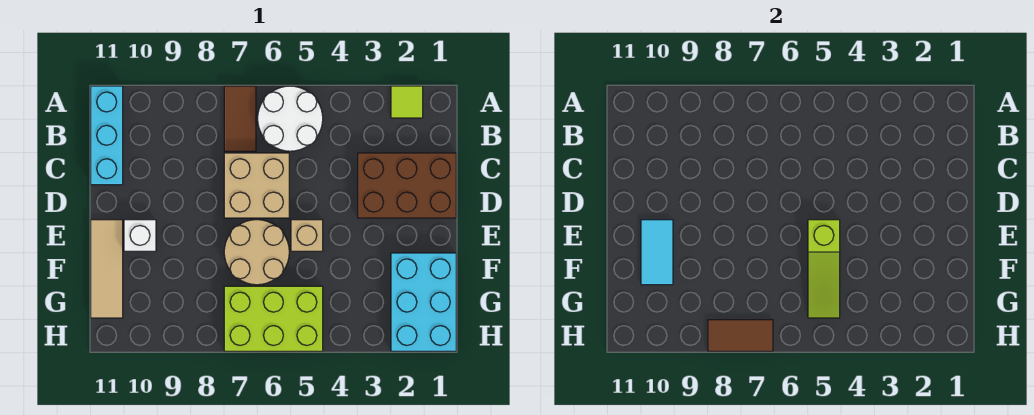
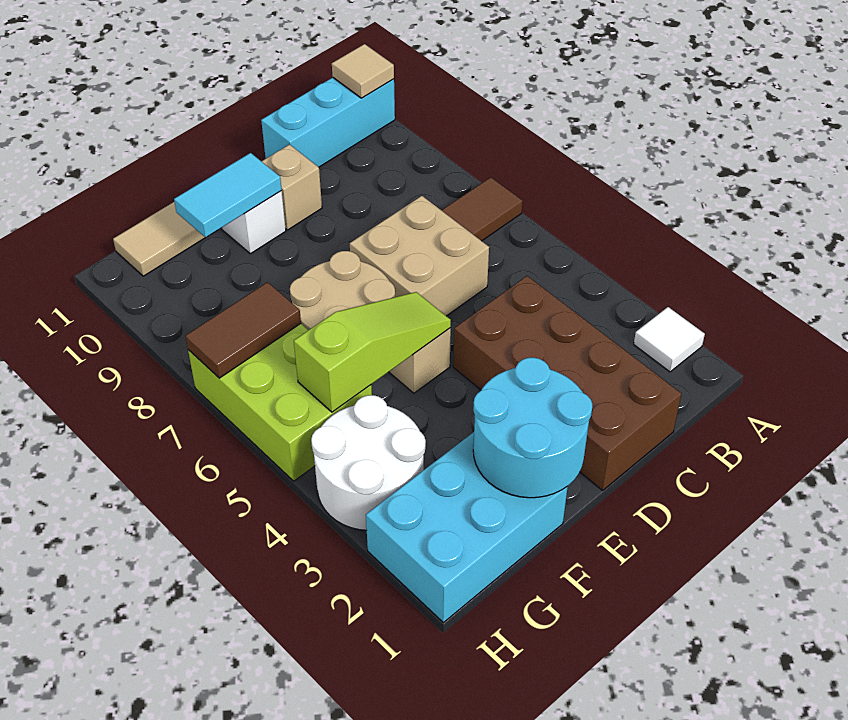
lime 1x1 tile [391,86,423,118] -> white 1x1 tile [634,307,705,372]
white 2x2 round brick [258,86,323,151] -> white 2x2 round brick moved to [311,395,426,530]
none -> tan 1x1 tile [332,44,394,98]
brown 2x3 brick [358,153,456,218] -> brown 2x4 brick [453,276,681,490]
none -> tan 1x1 brick [262,145,322,230]
none -> cyan 2x2 round brick [473,358,592,498]
lime 1x3 slope [808,220,840,318] -> lime 1x3 slope turned to [294,292,451,412]
brown 1x2 tile [708,320,773,351] -> brown 1x2 tile turned to [185,282,301,378]

